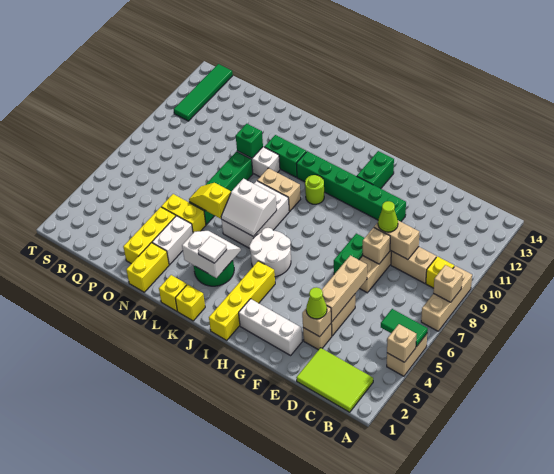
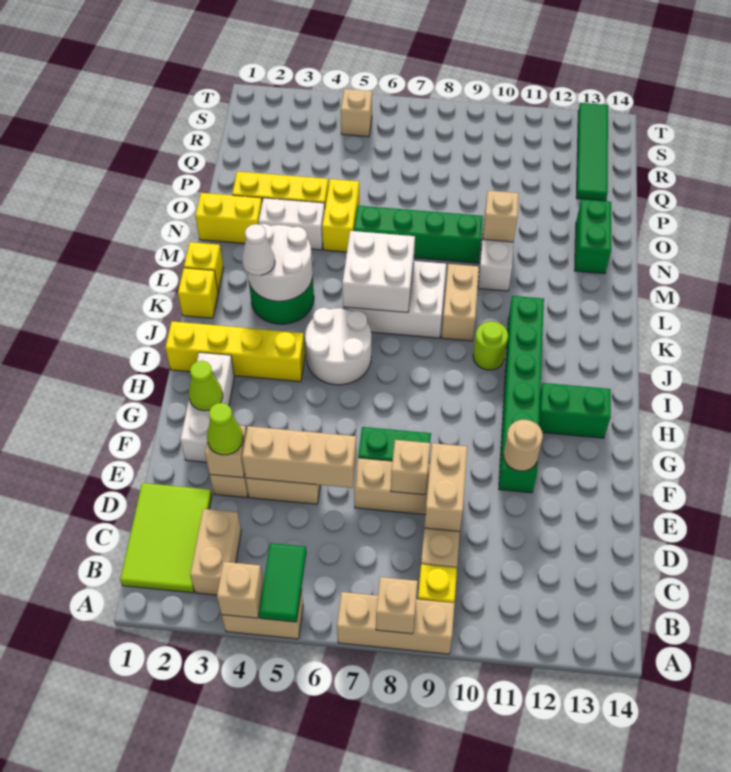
none -> tan 1x2 brick [190,509,241,595]
lime 1x1 cone [378,201,398,232] -> lime 1x1 cone moved to [189,361,223,411]
none -> tan 1x1 round brick [503,420,543,471]
white 2x2 slope [182,231,241,278] -> white 2x2 round brick [248,224,313,301]
white 1x1 tile [198,236,227,263] -> white 1x1 cone [242,224,275,275]
white 2x2 slope [221,179,277,237] -> white 2x2 brick [342,231,415,313]
green 1x2 brick [265,135,306,177] -> green 1x2 brick moved to [575,199,611,274]
yellow 1x2 slope [189,183,231,219] -> none
green 1x1 brick [236,124,263,158] -> tan 1x1 brick [483,191,519,242]
none -> tan 1x1 brick [341,89,372,137]
green 1x4 tile [174,64,233,121] -> green 1x4 tile turned to [576,103,608,201]

